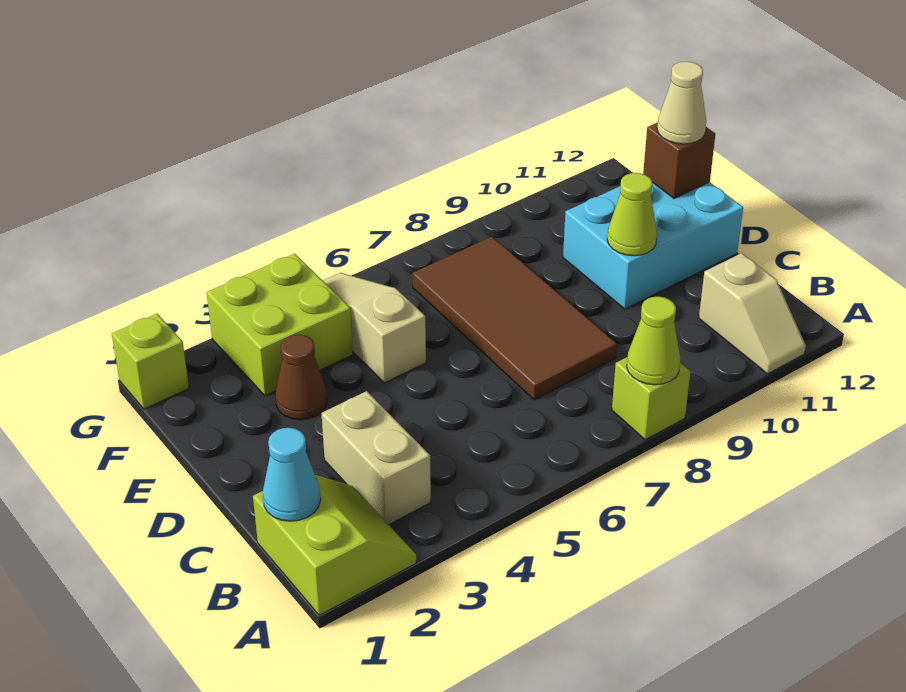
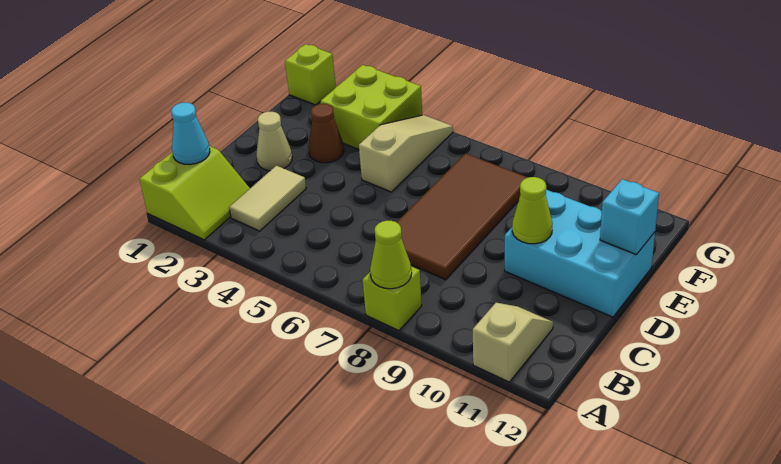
tan 1x2 slope [699,253,806,374] -> tan 1x2 slope turned to [473,303,553,382]
tan 1x2 brick [321,391,431,525] -> tan 1x2 tile [229,166,306,231]
brown 1x1 brick [643,123,715,198] -> cyan 1x1 brick [600,179,659,255]
tan 1x1 cone [657,62,706,144] -> tan 1x1 cone moved to [256,112,292,171]

